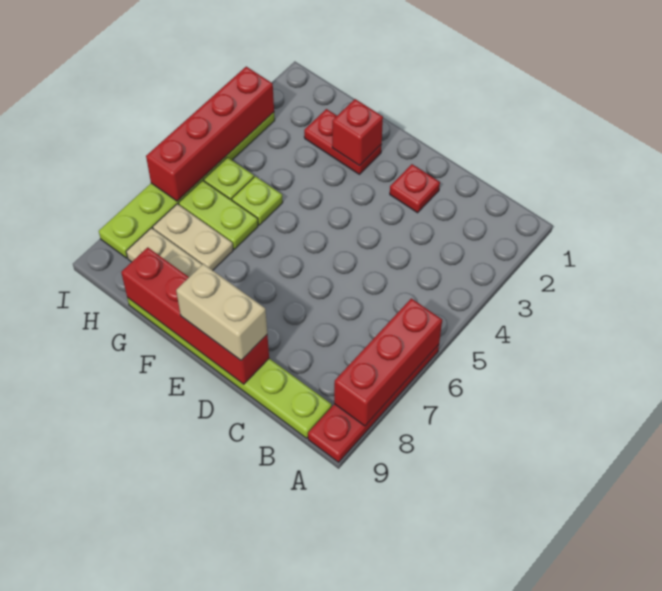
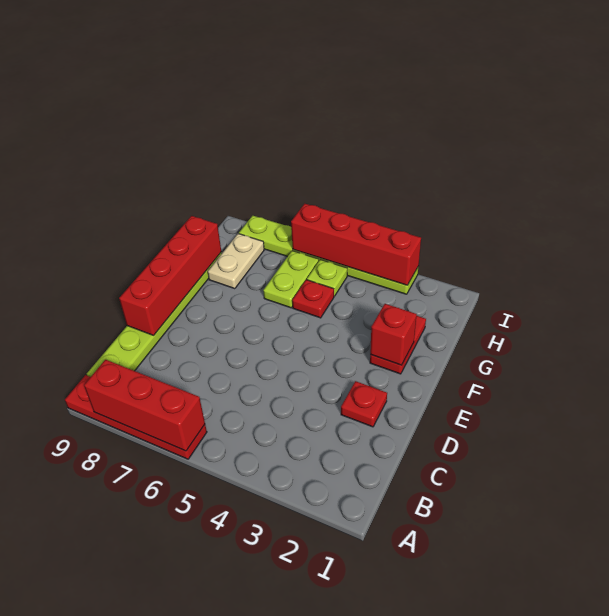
tan 1x2 brick [176,264,267,360] -> none
lime 1x1 plate [232,176,283,225] -> red 1x1 plate [292,280,334,318]
tan 1x2 plate [153,204,233,270] -> none

